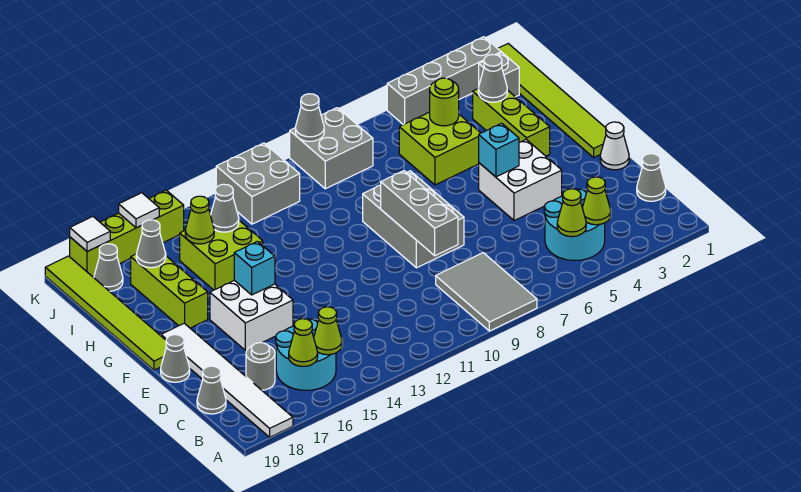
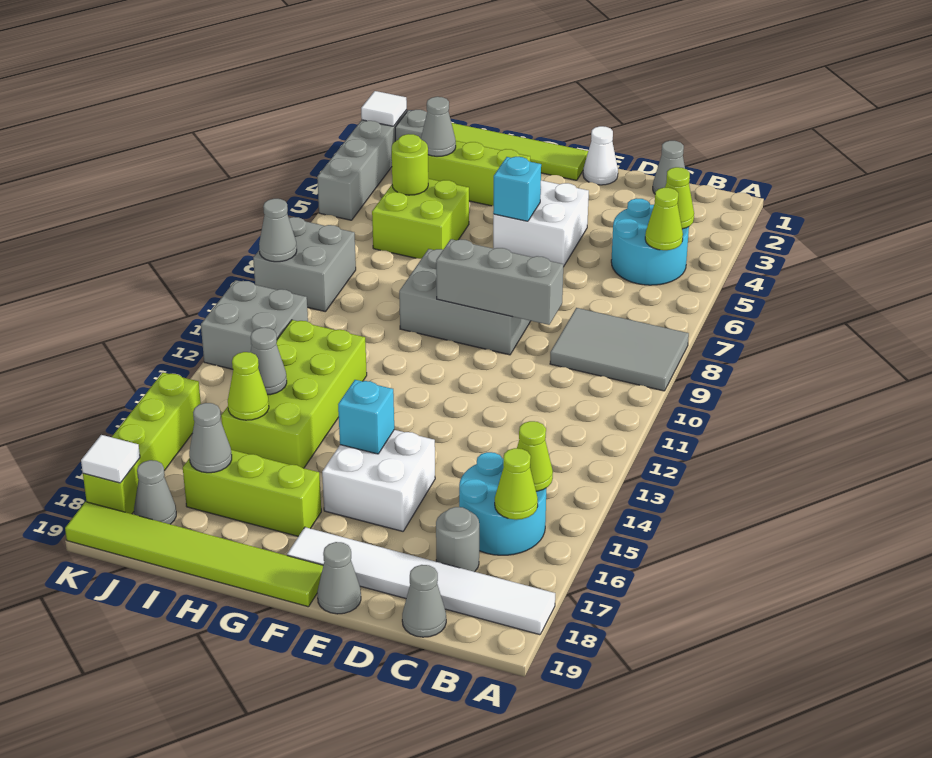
lime 2x2 brick [180,221,263,290] -> lime 2x4 brick [221,320,367,468]
white 1x1 tile [119,193,159,228] -> white 1x1 tile moved to [361,91,407,126]

